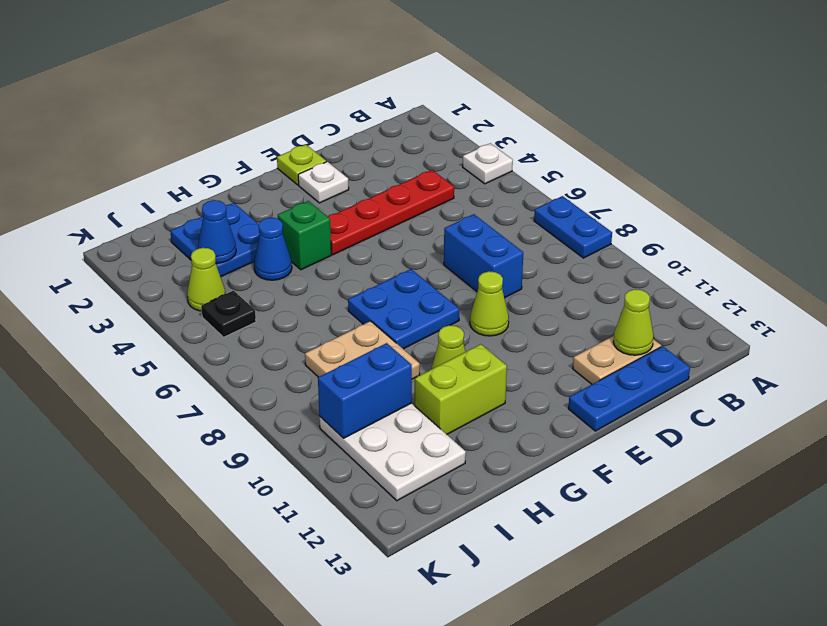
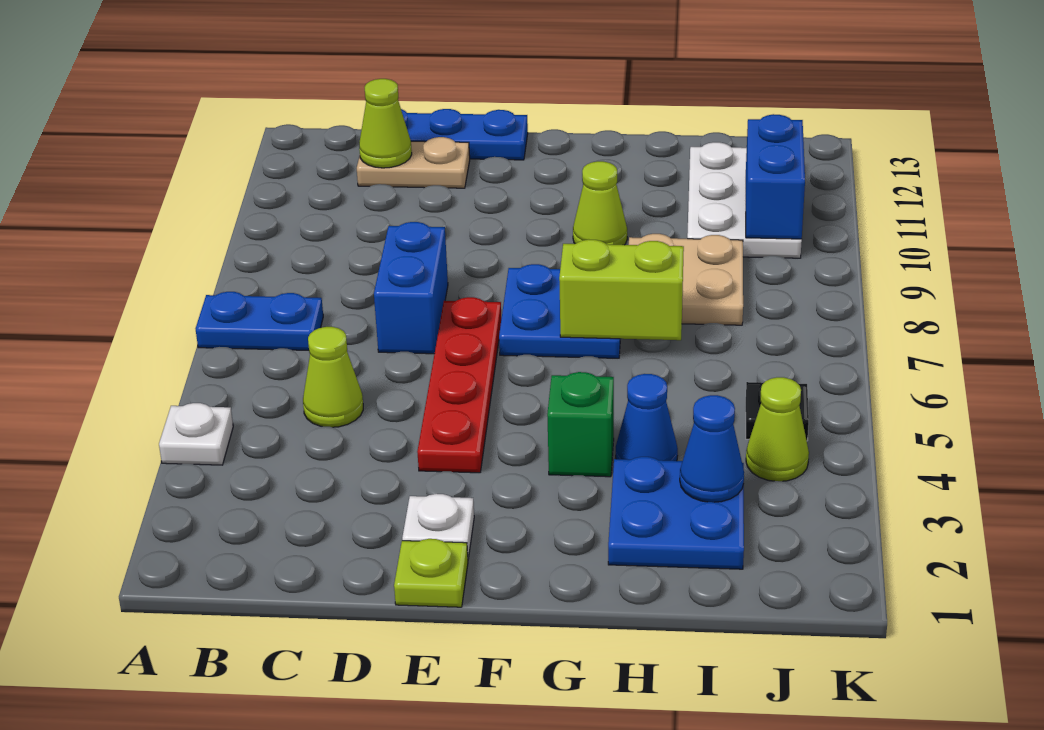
blue 1x2 plate [534,196,612,258] -> blue 1x2 plate turned to [196,292,323,350]
red 1x4 plate [327,170,454,255] -> red 1x4 plate turned to [417,297,501,473]
lime 1x1 cone [470,271,509,336] -> lime 1x1 cone moved to [303,327,363,427]
lime 1x2 brick [415,344,507,434] -> lime 1x2 brick moved to [559,239,684,340]
blue 1x2 brick [318,343,412,438] -> blue 1x2 brick turned to [746,114,805,239]

